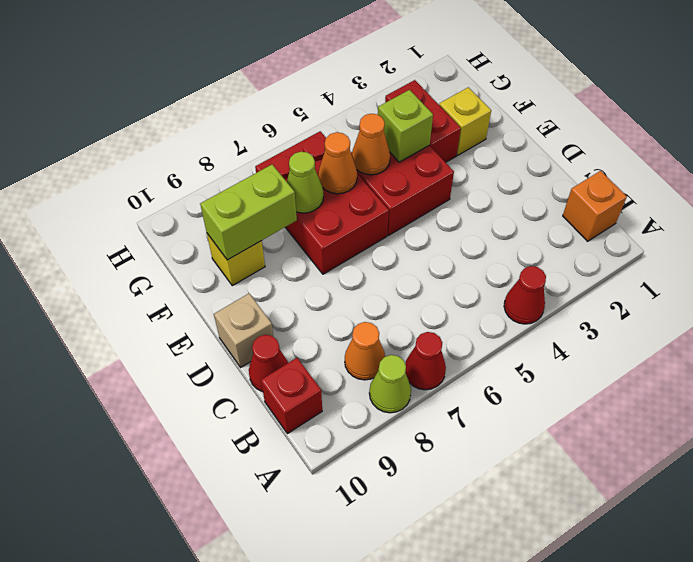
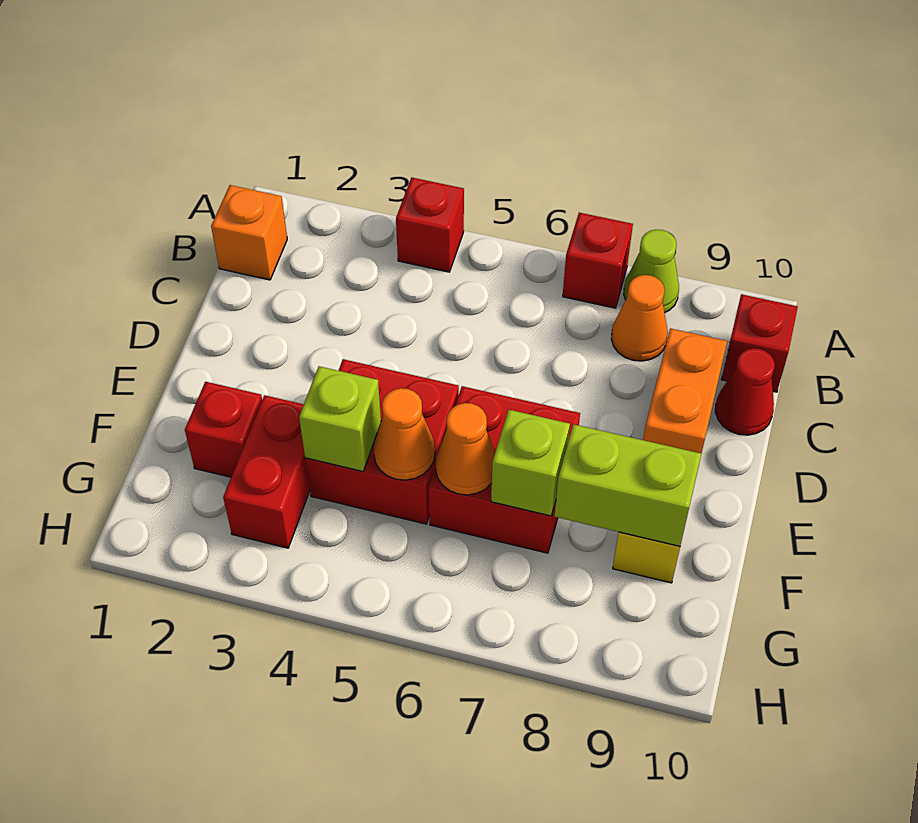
red 1x1 cone [504,266,546,324] -> red 1x1 brick [396,177,464,272]
red 1x1 cone [405,332,446,390] -> red 1x1 brick [563,213,633,308]
none -> orange 1x2 brick [643,329,727,453]
tan 1x1 brick [214,293,273,367] -> none
red 2x3 brick [255,131,389,274] -> red 2x2 brick [428,386,580,553]
yellow 1x1 brick [439,87,491,155] -> red 1x1 brick [185,382,262,477]
lime 1x1 cone [287,152,324,213] -> lime 1x1 brick [491,410,570,516]

